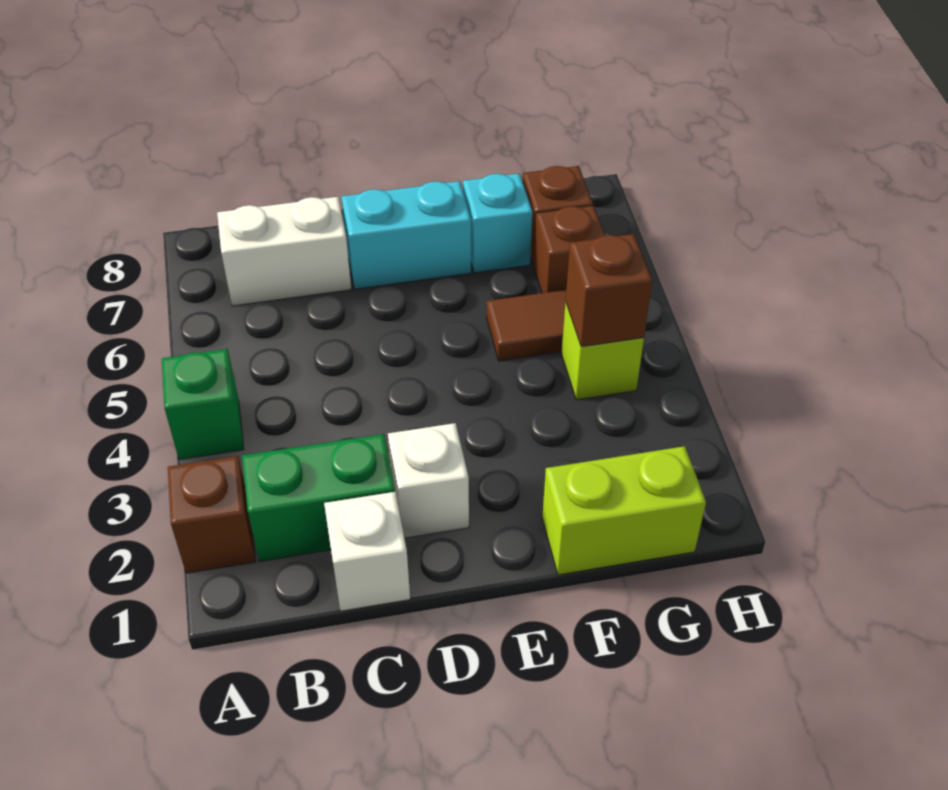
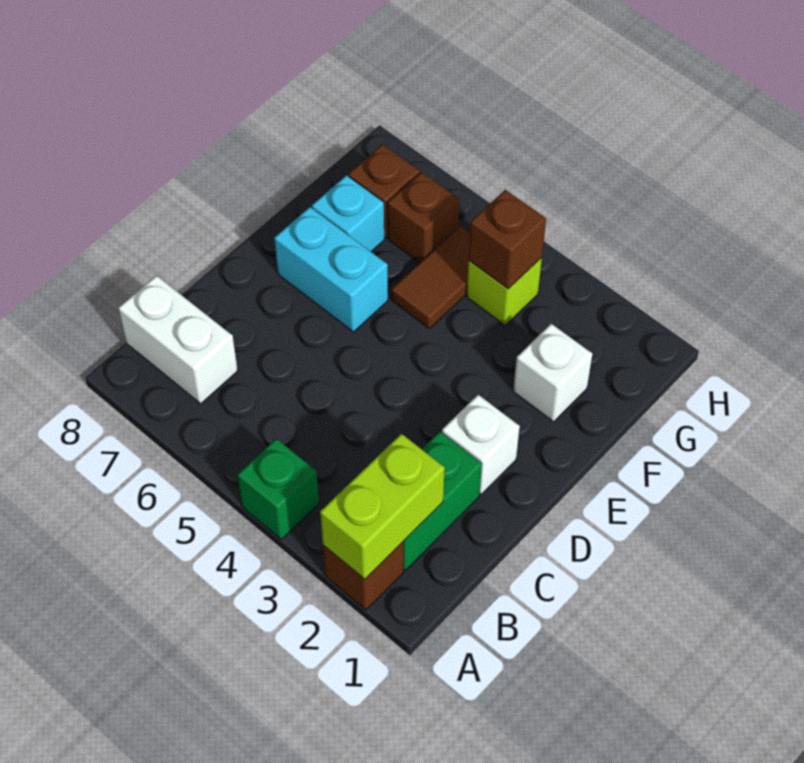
white 1x2 brick [217,197,351,306] -> white 1x2 brick turned to [118,276,238,404]
white 1x1 brick [324,492,410,611] -> white 1x1 brick moved to [513,324,592,422]
cyan 1x2 brick [342,181,471,289] -> cyan 1x2 brick turned to [274,207,388,332]
lime 1x2 brick [542,446,706,575] -> lime 1x2 brick moved to [320,434,445,579]

